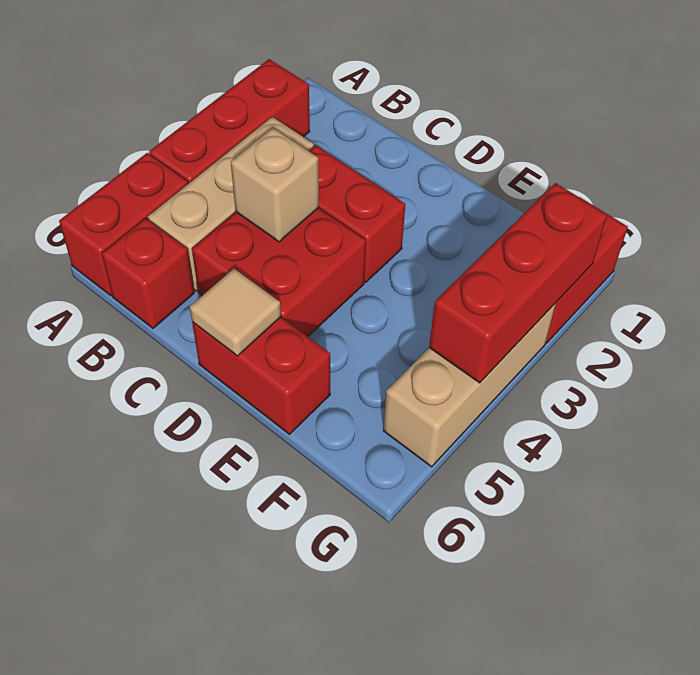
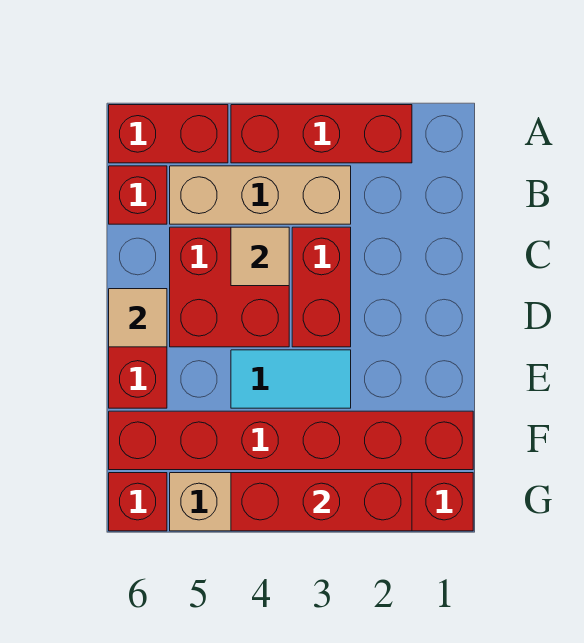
tan 1x1 brick [231,128,319,242] -> tan 1x1 tile [231,227,289,286]
none -> cyan 1x2 tile [231,350,351,408]
none -> red 1x6 brick [109,411,473,470]
none -> red 1x1 brick [109,473,167,531]

